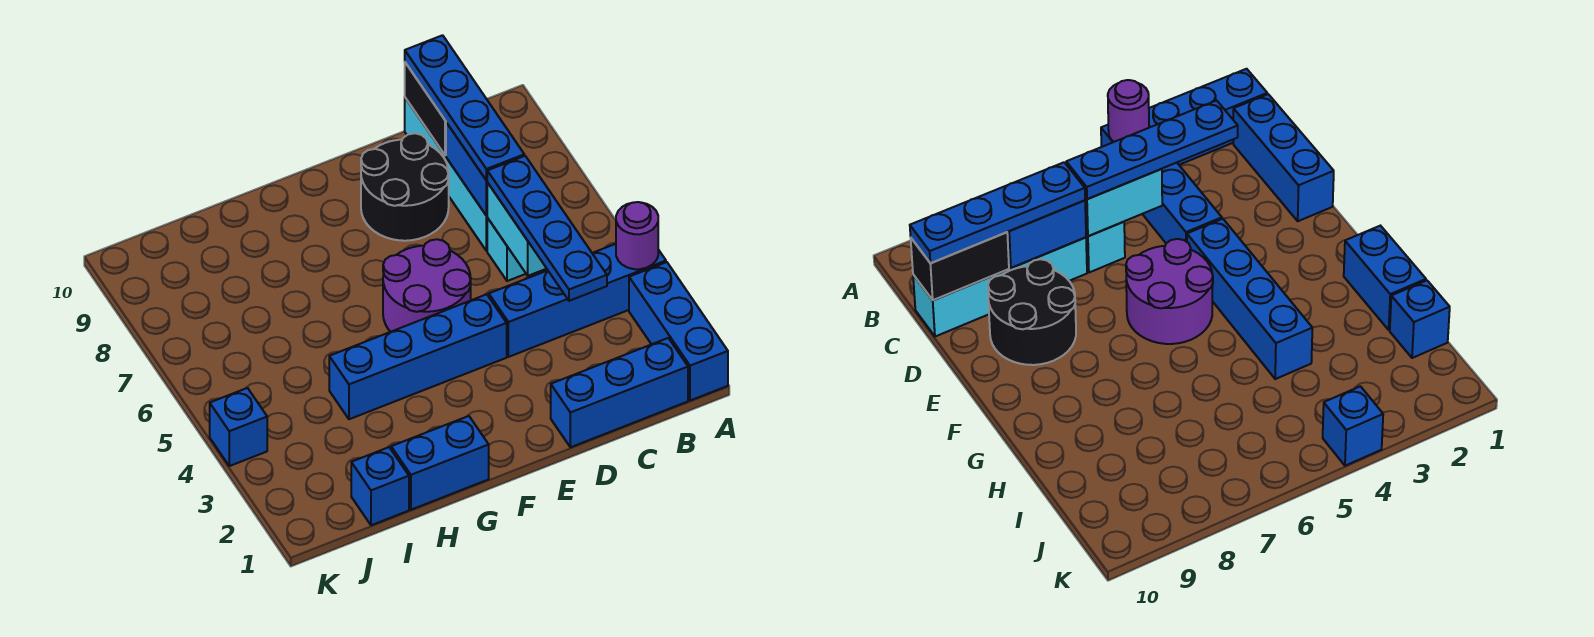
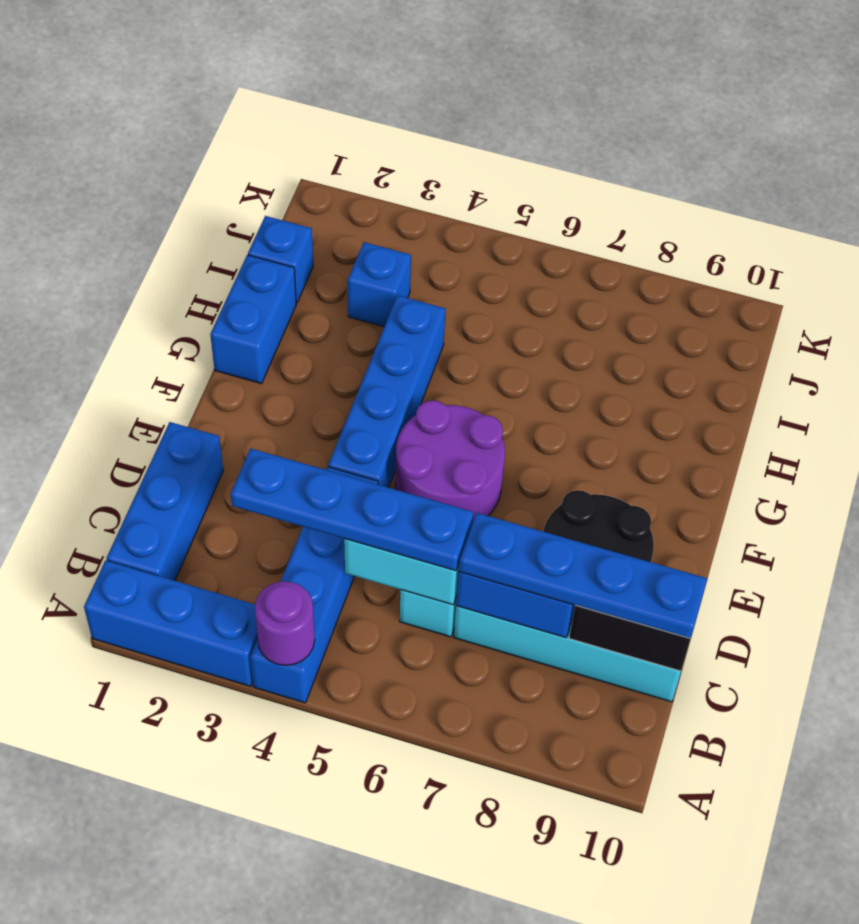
blue 1x1 brick [210,388,267,466] -> blue 1x1 brick moved to [348,242,411,327]

